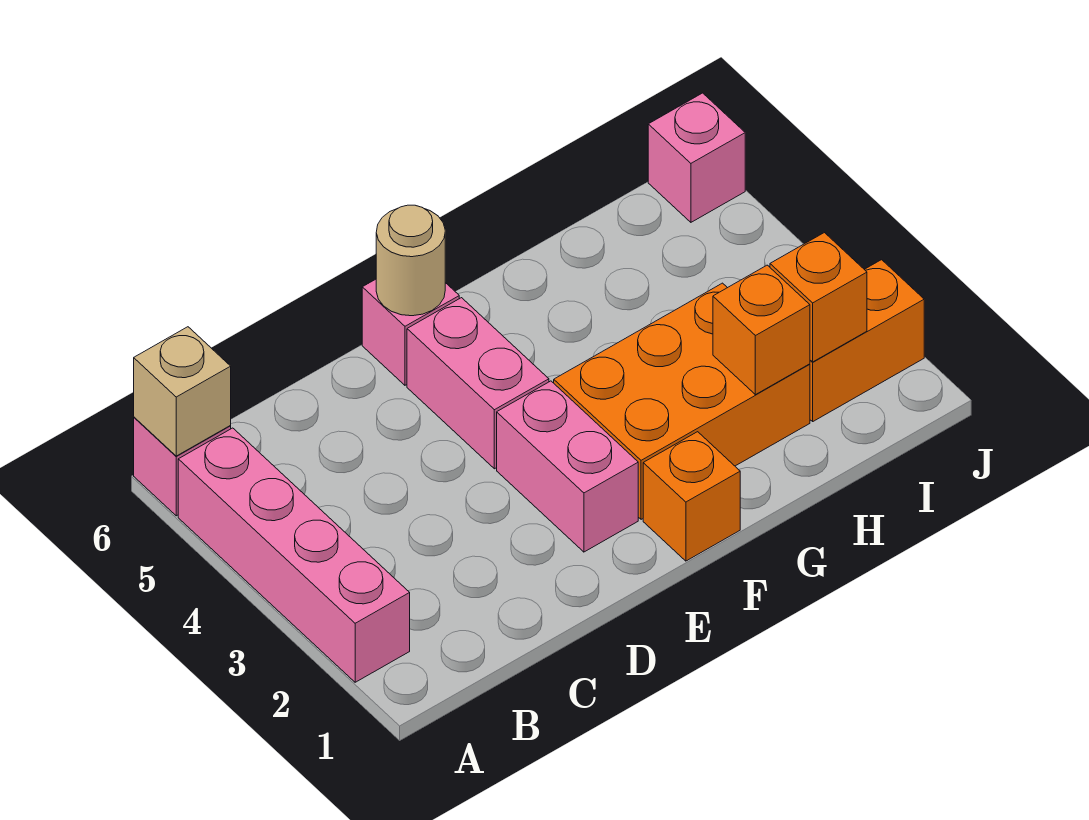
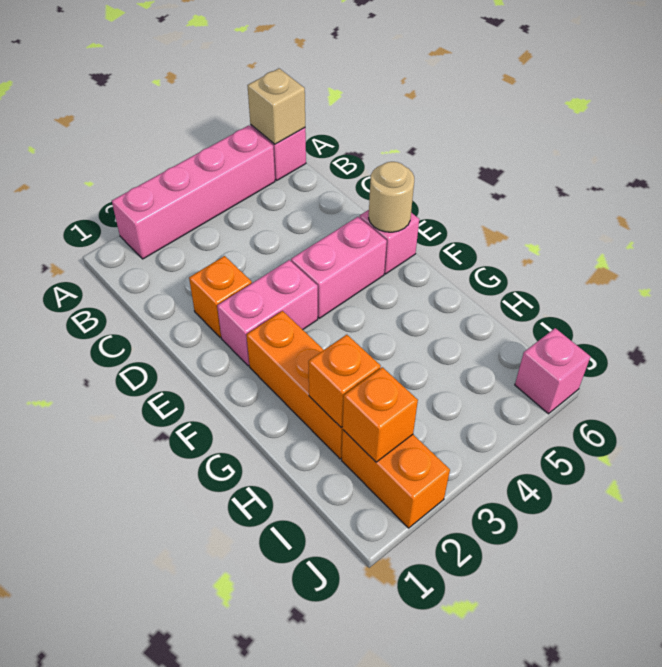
orange 1x1 brick [643,432,740,561] -> orange 1x1 brick moved to [189,256,252,337]
orange 2x3 brick [554,283,810,519] -> orange 1x3 brick [247,311,343,459]

